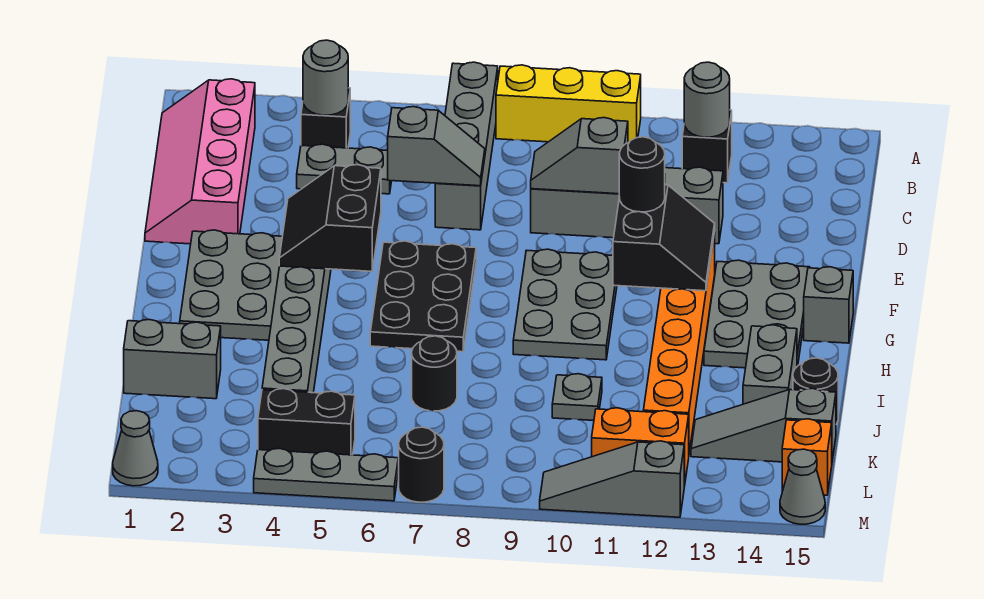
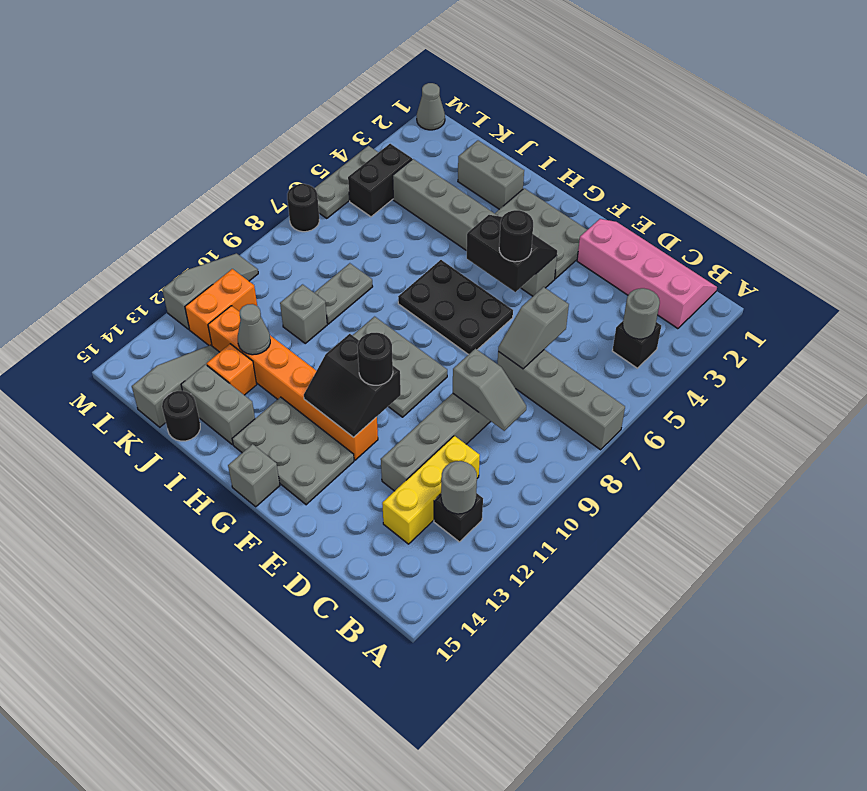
yellow 1x3 brick [496,65,641,142] -> yellow 1x3 brick moved to [382,436,480,544]
grey 1x2 plate [297,144,392,194] -> grey 1x2 plate moved to [314,263,373,324]
grey 1x2 slope [531,118,628,194] -> grey 1x2 slope turned to [453,349,526,431]
grey 1x2 brick [124,320,221,399] -> grey 1x2 brick turned to [458,141,524,209]
black 1x1 round brick [412,336,457,411] -> black 1x1 round brick moved to [499,210,533,262]
grey 1x1 plate [552,374,602,420] -> grey 1x1 brick [280,284,327,343]
orange 1x1 brick [782,419,832,495] -> orange 1x1 brick moved to [207,344,257,395]
grey 1x1 cone [780,449,825,524] -> grey 1x1 cone moved to [238,304,270,355]

